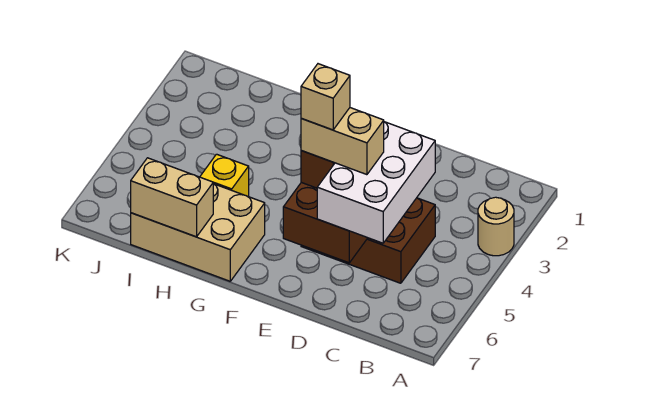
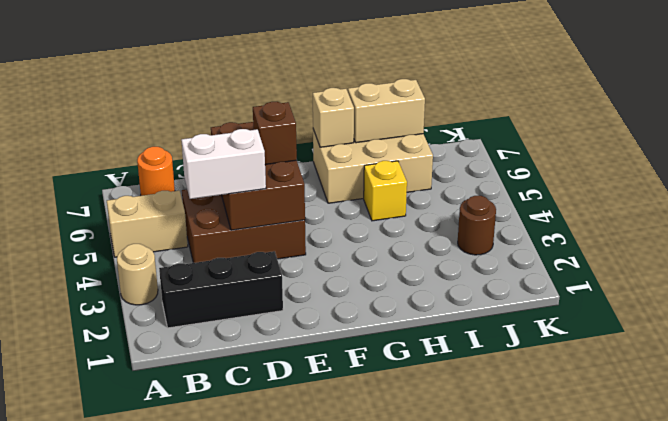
none -> black 1x3 brick [159,251,283,328]
none -> orange 1x1 round brick [137,147,175,196]
white 2x3 brick [317,122,435,243] -> white 1x2 brick [181,129,266,199]
tan 1x2 brick [301,108,384,175] -> tan 1x2 brick moved to [107,191,188,257]
tan 1x1 brick [301,64,350,130] -> tan 1x1 brick moved to [313,88,354,147]
none -> brown 1x1 round brick [458,196,496,255]

